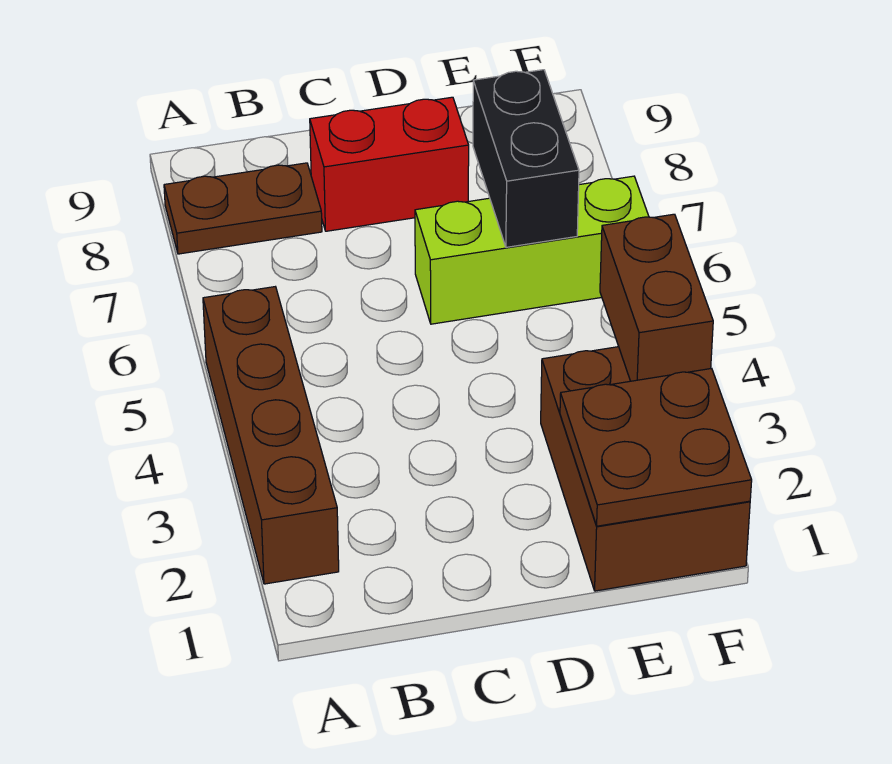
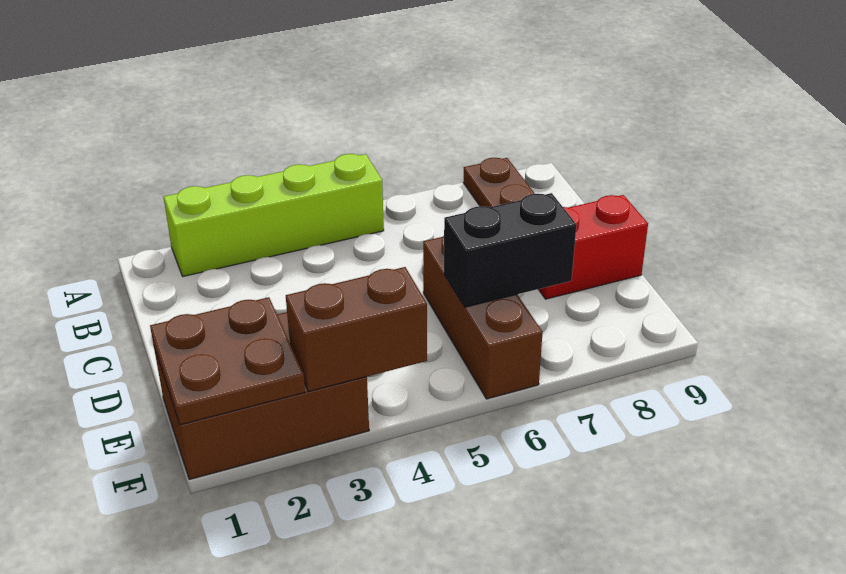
brown 1x4 brick [203,287,339,584] -> lime 1x4 brick [164,154,384,276]
red 1x2 brick [310,97,469,231] -> red 1x2 brick turned to [538,195,648,299]
lime 1x3 brick [415,176,649,324] -> brown 1x3 brick [423,236,543,399]

